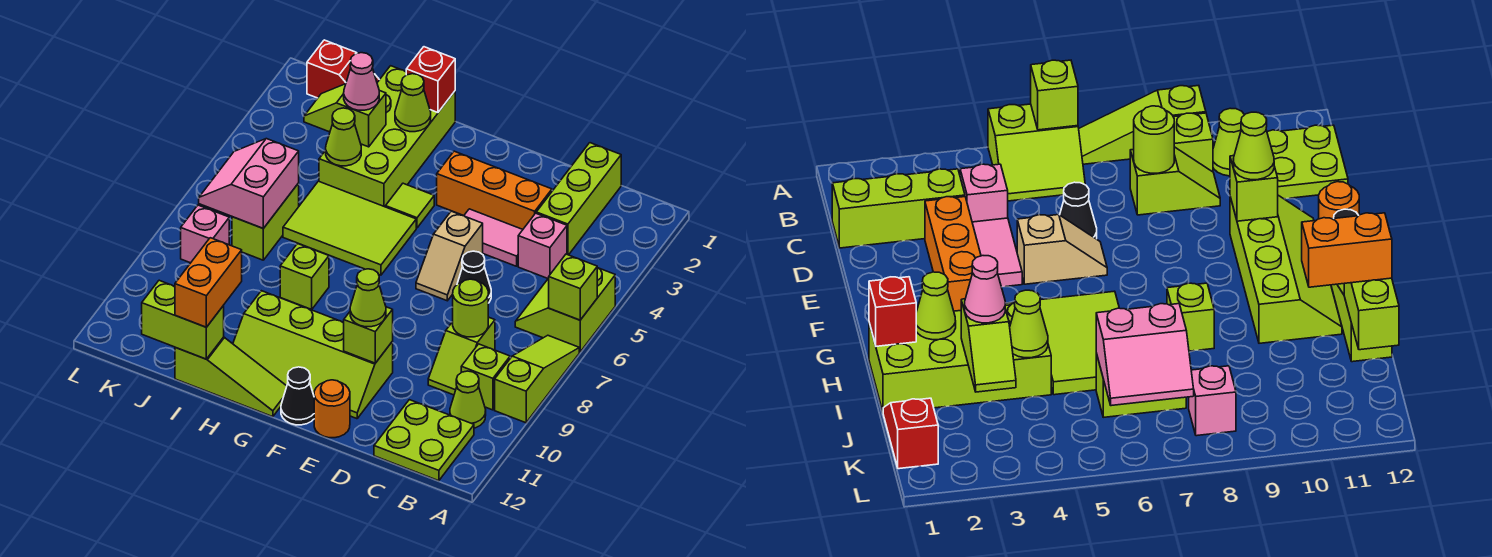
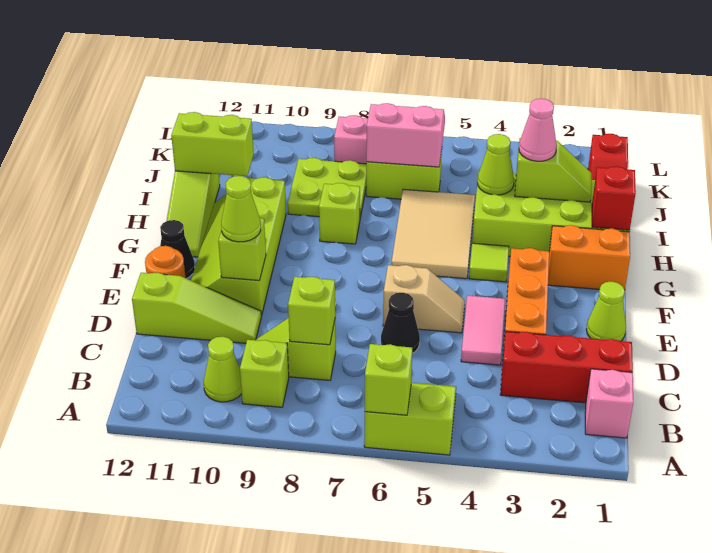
lime 1x3 slope [495,335,579,423] -> lime 1x3 slope moved to [132,272,261,343]
lime 2x2 plate [374,400,474,481] -> lime 2x2 plate moved to [288,158,366,218]
lime 1x3 brick [536,143,621,255] -> red 1x3 brick [500,331,633,403]
pink 1x1 brick [518,213,567,278] -> pink 1x1 brick moved to [585,369,633,438]
lime 1x1 round brick [453,279,488,337] -> lime 1x1 brick [288,277,335,345]
tan 1x2 slope [416,211,483,301] -> tan 1x2 slope turned to [383,265,465,333]
lime 2x3 tile [283,181,416,275] -> tan 2x3 tile [392,189,475,279]
lime 1x1 cone [395,74,431,132] -> lime 1x1 cone moved to [586,281,626,341]
lime 1x2 slope [304,84,386,147] -> lime 1x2 slope turned to [515,138,591,202]
orange 1x2 brick [175,238,242,327] -> orange 1x2 brick moved to [548,225,630,290]
lime 1x2 brick [142,280,224,359] -> lime 1x2 brick turned to [171,112,254,176]

